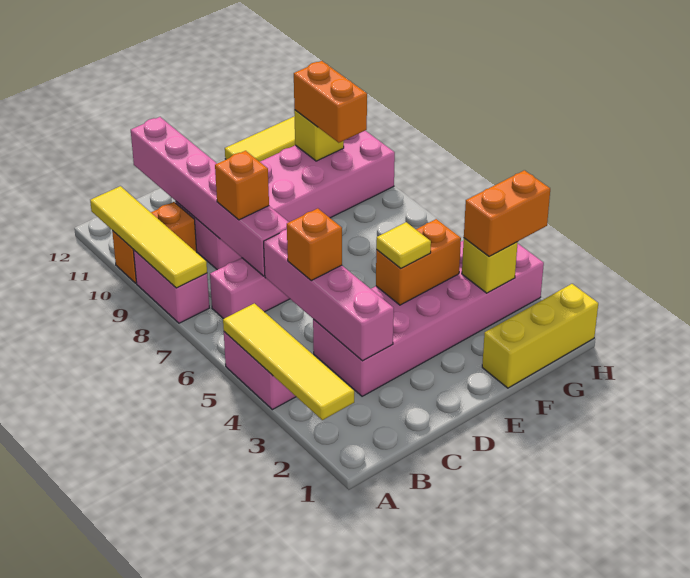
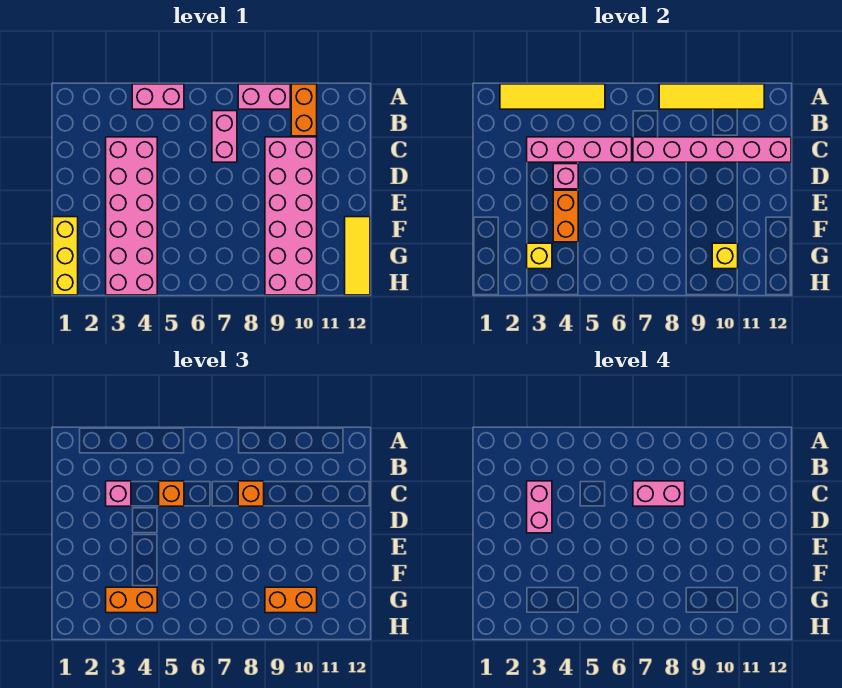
none -> pink 1x1 brick [106,481,131,506]
none -> pink 1x2 brick [527,481,552,533]
none -> pink 1x2 brick [633,481,685,506]
none -> pink 1x1 brick [553,164,578,189]
yellow 1x1 tile [376,222,431,268] -> none
orange 1x2 brick [464,170,550,257] -> orange 1x2 brick turned to [106,587,157,613]

